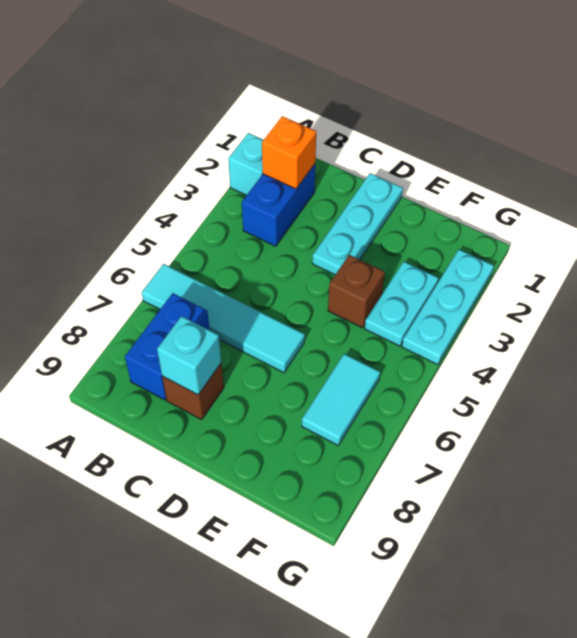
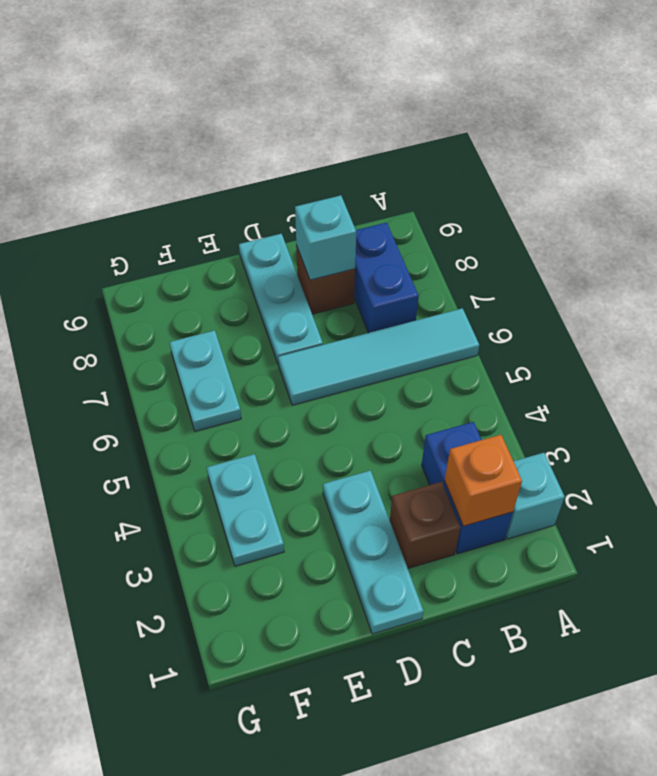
brown 1x1 brick [328,255,385,328] -> brown 1x1 brick moved to [390,482,460,568]
cyan 1x2 tile [302,354,380,445] -> cyan 1x2 plate [169,330,241,431]
cyan 1x3 plate [402,250,494,365] -> cyan 1x3 plate moved to [239,234,323,365]

